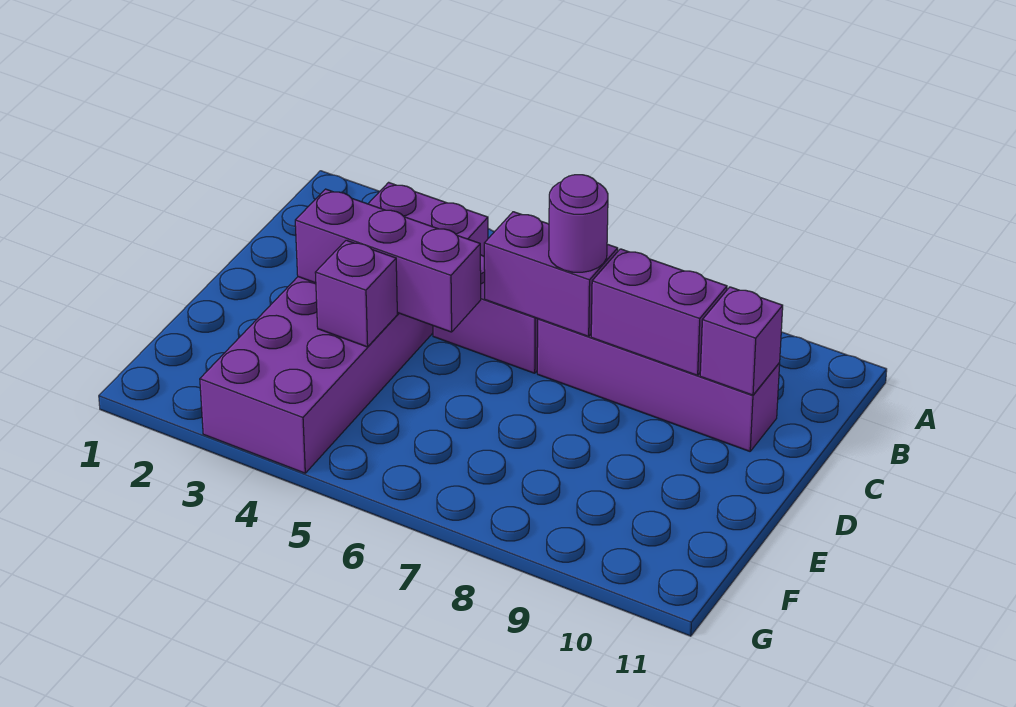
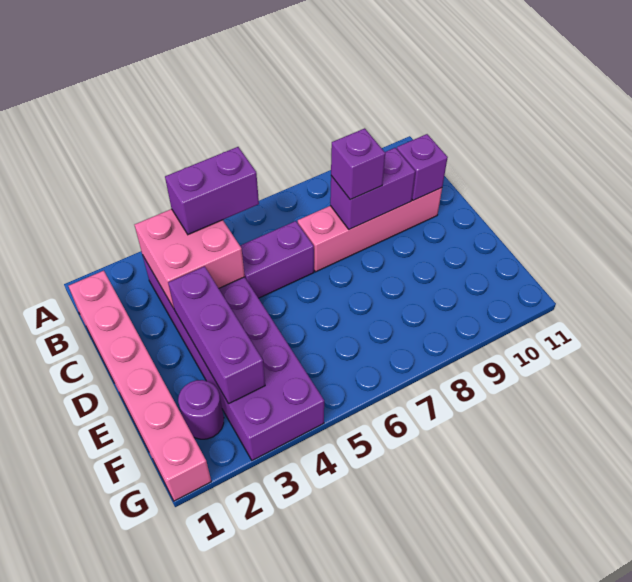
none -> pink 1x6 brick [69,271,211,501]
none -> pink 2x2 brick [135,209,245,308]
purple 1x2 brick [484,212,618,336] -> purple 1x2 brick moved to [165,147,259,235]
purple 1x4 brick [537,319,780,451] -> pink 1x4 brick [298,188,442,272]
purple 1x1 round brick [549,175,608,272] -> purple 1x1 round brick moved to [178,380,224,439]
purple 1x3 brick [295,189,481,332] -> purple 1x3 brick turned to [168,266,265,404]
purple 1x1 brick [315,240,397,347] -> purple 1x1 brick moved to [331,128,385,200]

